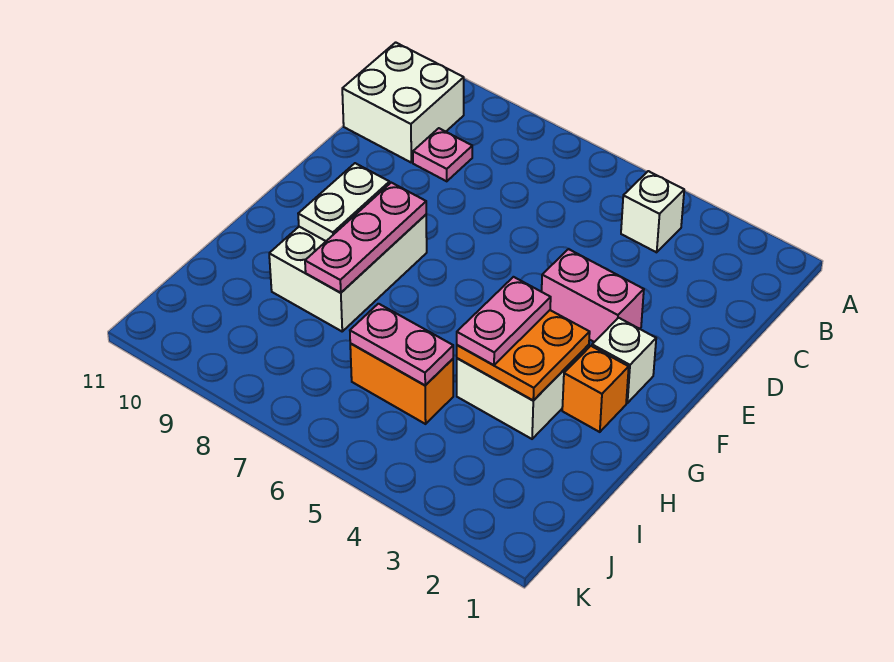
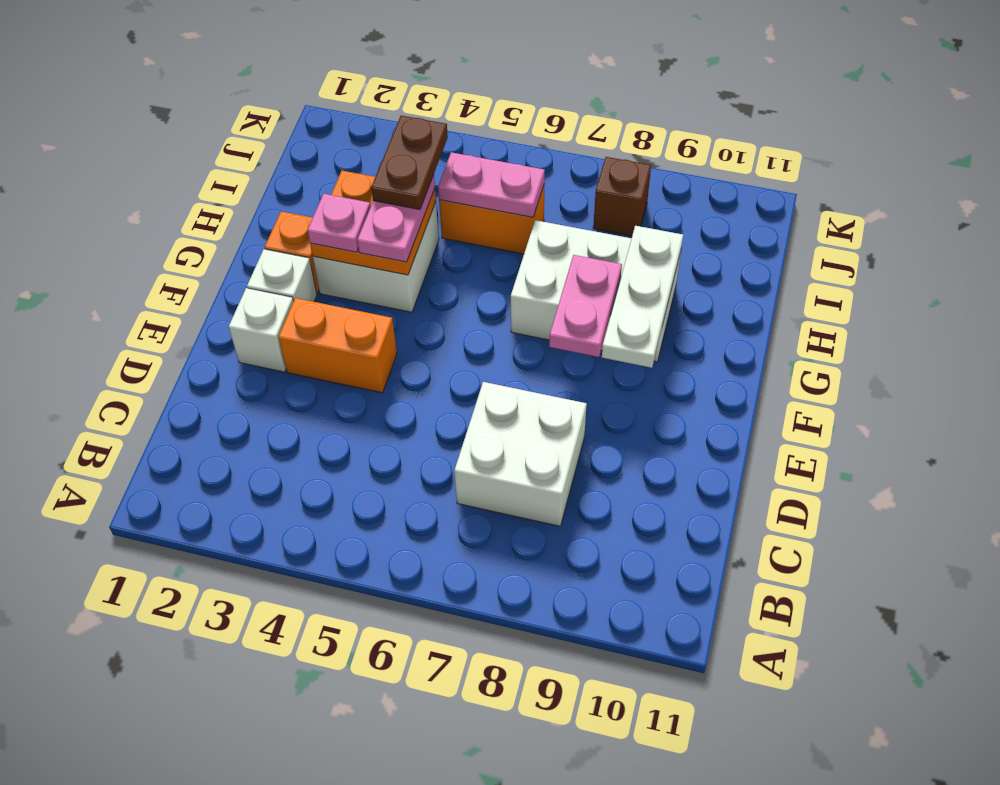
white 1x1 brick [621,171,684,252] -> white 1x1 brick moved to [229,288,294,372]
white 2x2 brick [342,42,464,162] -> white 2x2 brick moved to [454,382,587,526]
pink 1x1 plate [413,128,472,181] -> pink 1x1 plate moved to [308,194,371,252]
pink 1x2 brick [542,249,644,342] -> orange 1x2 brick [279,298,397,393]
white 2x3 brick [269,215,427,331] -> white 2x3 brick turned to [511,220,681,362]
pink 1x3 plate [305,183,426,293] -> pink 1x2 plate [549,255,622,357]
white 1x2 plate [298,163,390,241] -> white 1x3 plate [602,226,683,368]
none -> brown 1x2 plate [371,116,448,210]
none -> brown 1x1 brick [593,157,651,236]

